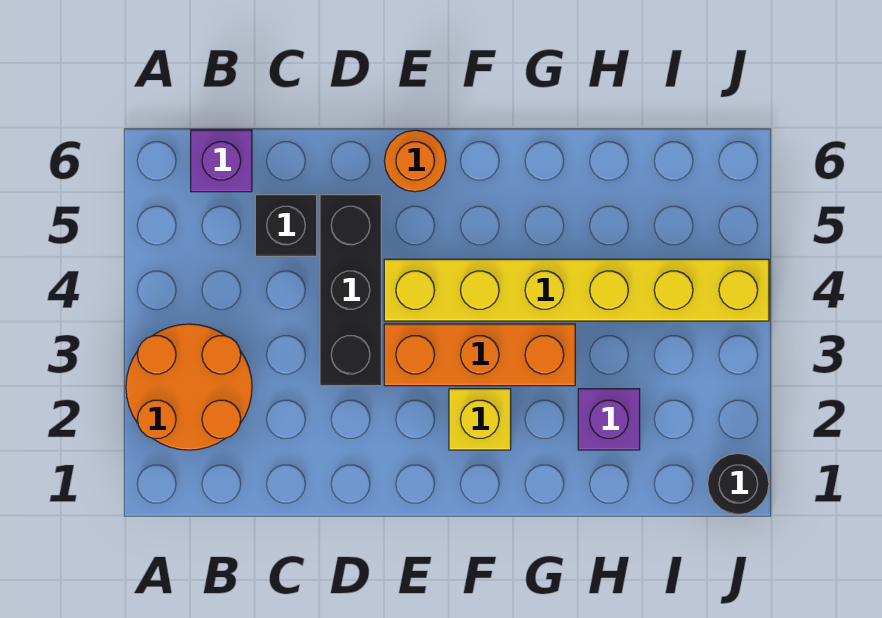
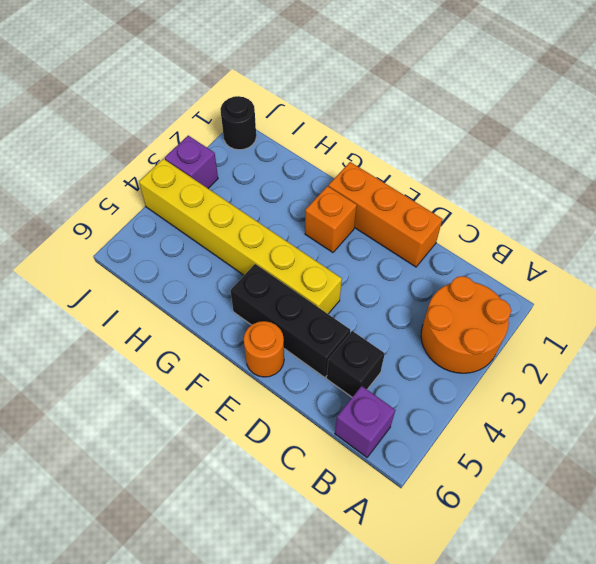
black 1x3 brick [320,195,381,386] -> black 1x3 brick turned to [230,264,350,378]
orange 1x3 brick [384,324,575,386] -> orange 1x3 brick moved to [329,162,442,267]
yellow 1x1 brick [449,389,511,450] -> orange 1x1 brick [305,186,357,252]
purple 1x1 brick [578,389,640,450] -> purple 1x1 brick moved to [165,136,218,188]

